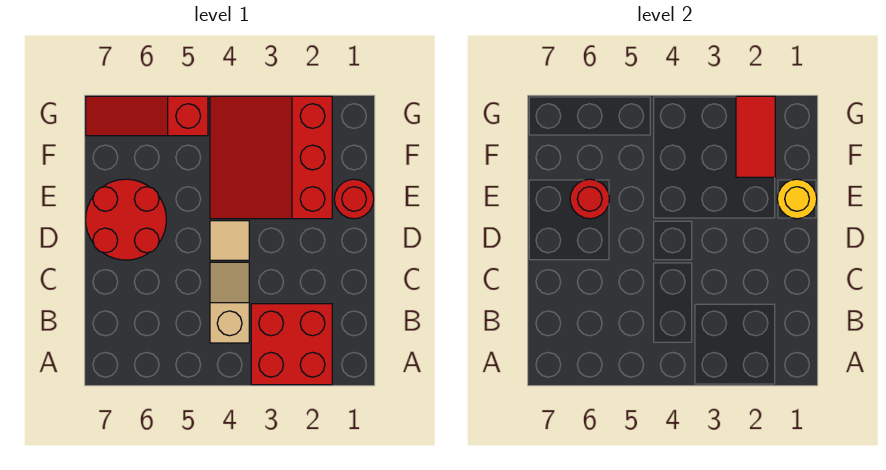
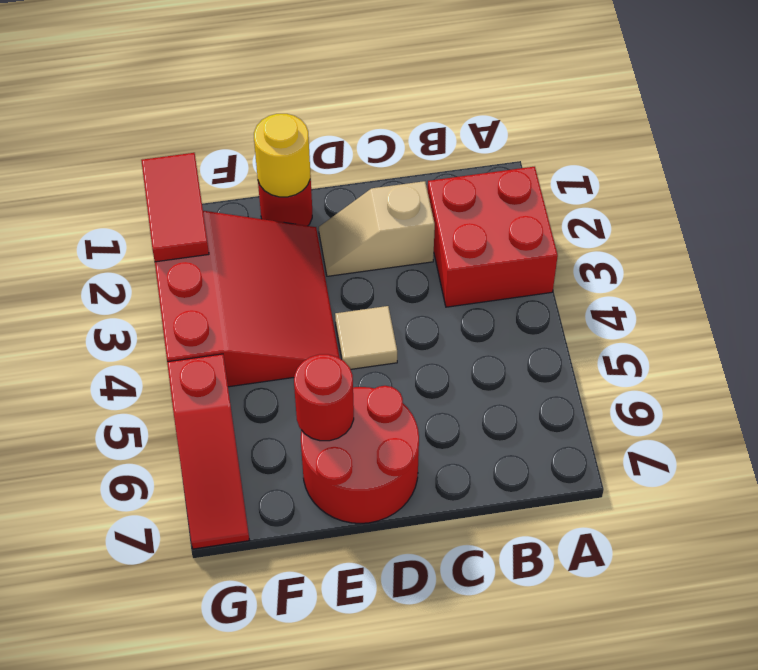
tan 1x2 slope [210,262,249,343] -> tan 1x2 slope moved to [319,181,435,276]
red 3x3 slope [210,96,332,219] -> red 3x3 slope turned to [155,211,340,387]
red 1x2 tile [736,96,775,177] -> red 1x2 tile turned to [141,153,209,262]

